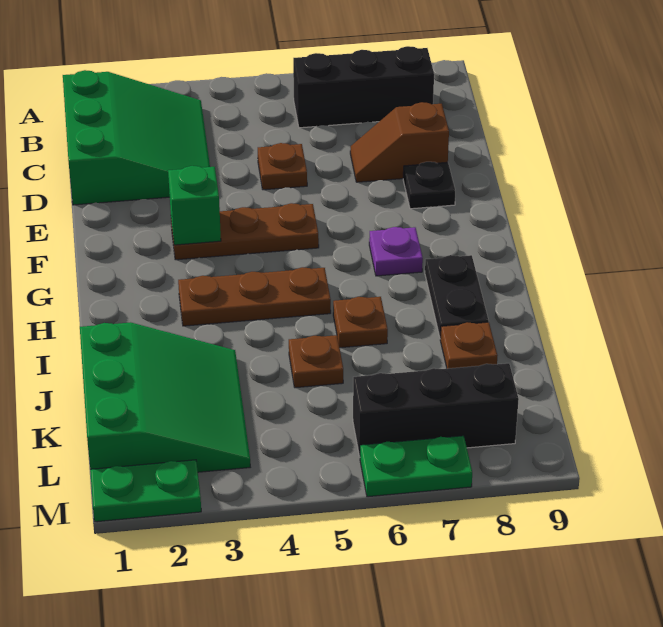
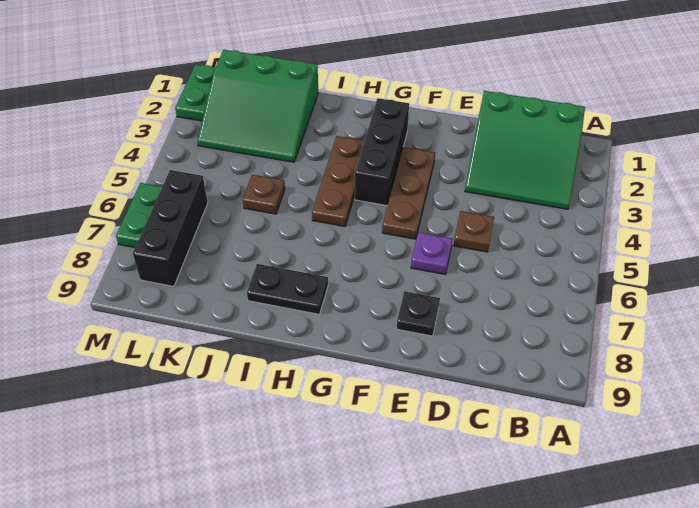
black 1x3 brick [293,46,434,128] -> black 1x3 brick moved to [355,98,409,206]
brown 1x2 slope [350,102,449,182] -> none
green 1x1 brick [168,166,221,245] -> none
purple 1x1 plate [369,227,423,276] -> purple 1x1 plate moved to [411,232,452,274]
brown 1x1 plate [333,297,388,348] -> none
brown 1x1 plate [440,322,497,369] -> none

